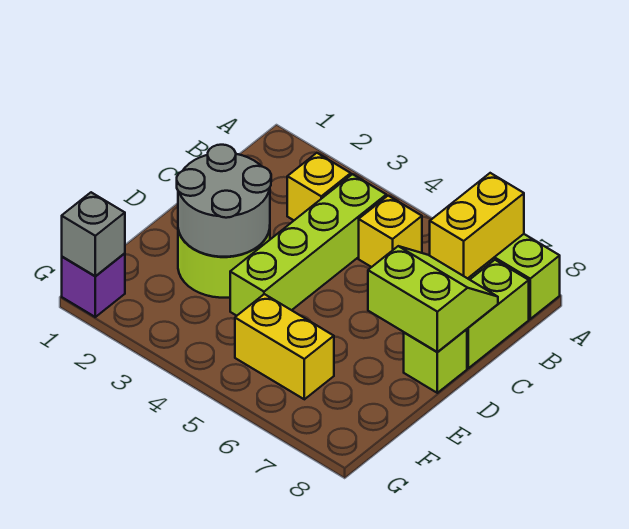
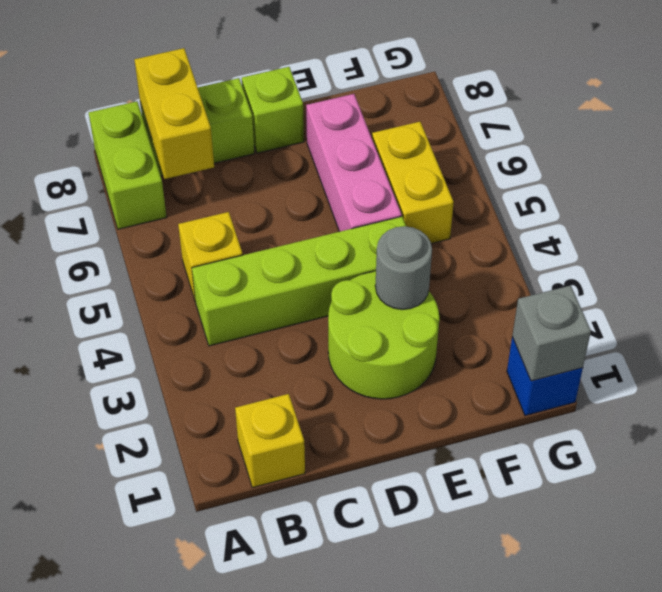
yellow 1x2 brick [430,173,524,278] -> yellow 1x2 brick turned to [134,48,214,179]
yellow 1x1 brick [287,153,351,220] -> yellow 1x1 brick moved to [235,394,305,488]
lime 2x2 slope [368,246,498,352] -> none
grey 2x2 round brick [177,145,271,257] -> grey 1x1 round brick [375,226,432,310]
none -> pink 1x3 brick [306,94,402,232]
purple 1x1 brick [62,253,125,317] -> blue 1x1 brick [507,337,583,416]

